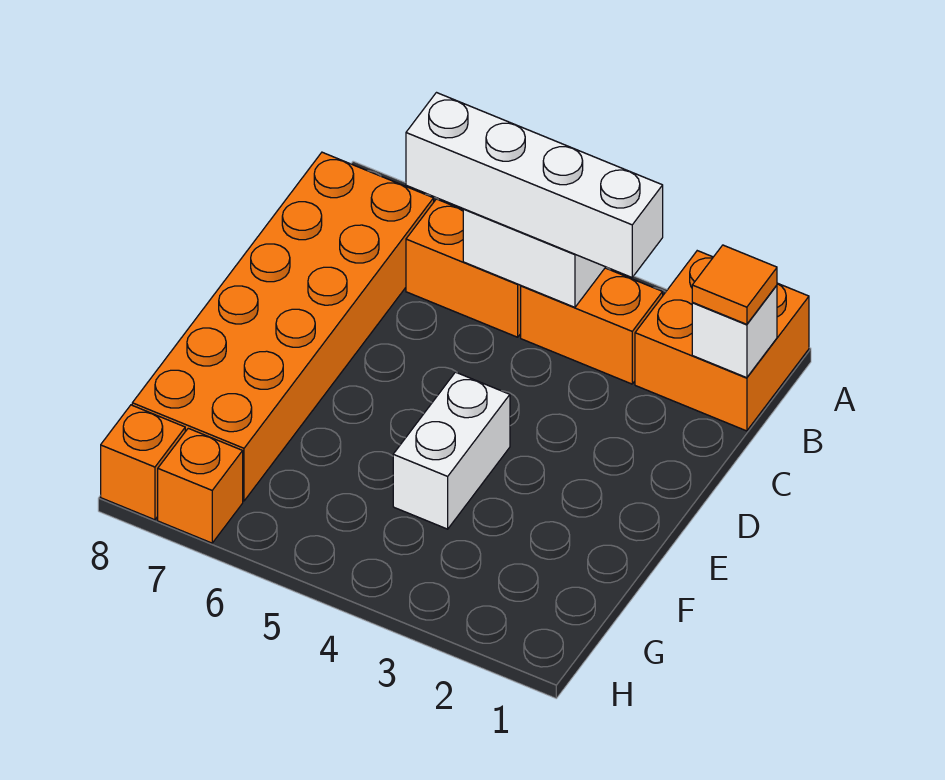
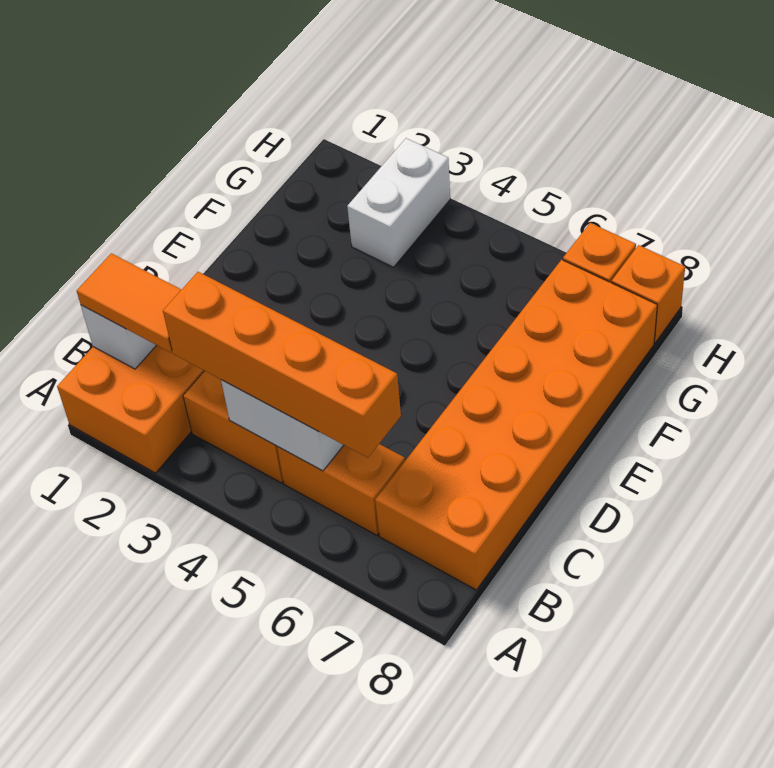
orange 1x1 tile [692,245,777,324] -> orange 1x2 tile [77,253,181,352]
white 1x4 brick [406,93,663,277] -> orange 1x4 brick [163,272,401,458]
white 1x2 brick [393,372,510,529] -> white 1x2 brick moved to [347,138,450,267]

